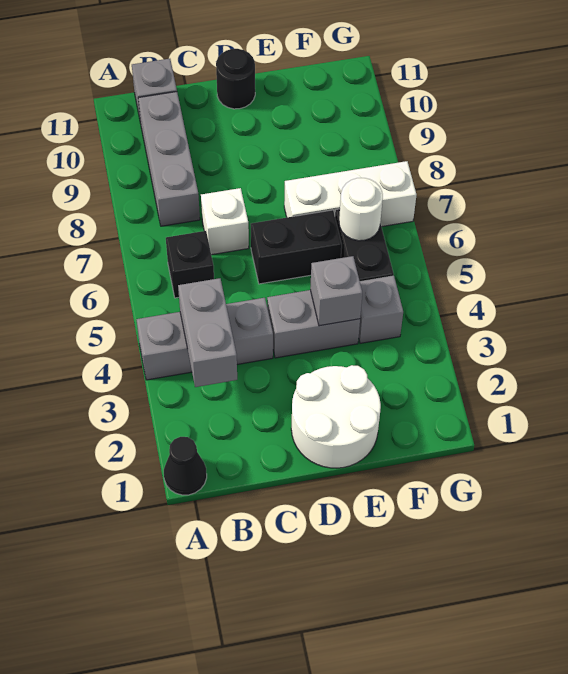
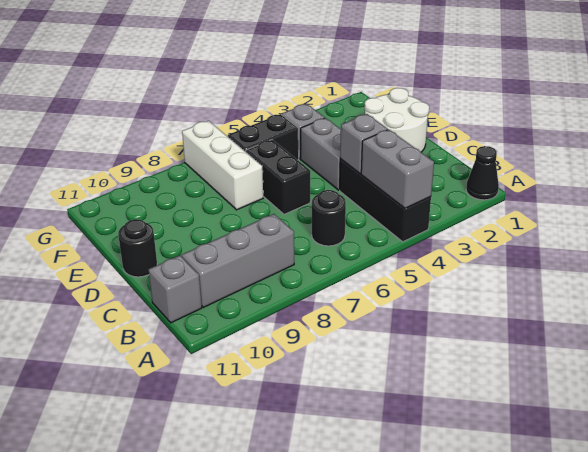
grey 1x3 brick [136,298,273,380] -> black 1x3 brick [340,159,431,242]
grey 1x2 brick [178,278,237,387] -> grey 1x2 brick turned to [361,130,434,208]
black 1x1 brick [166,231,214,298] -> black 1x1 round brick [312,190,346,246]
white 1x1 brick [201,188,249,255] -> none
grey 1x1 brick [310,256,362,326] -> grey 1x1 brick moved to [340,114,388,174]
white 1x1 round brick [339,178,383,241] -> none

